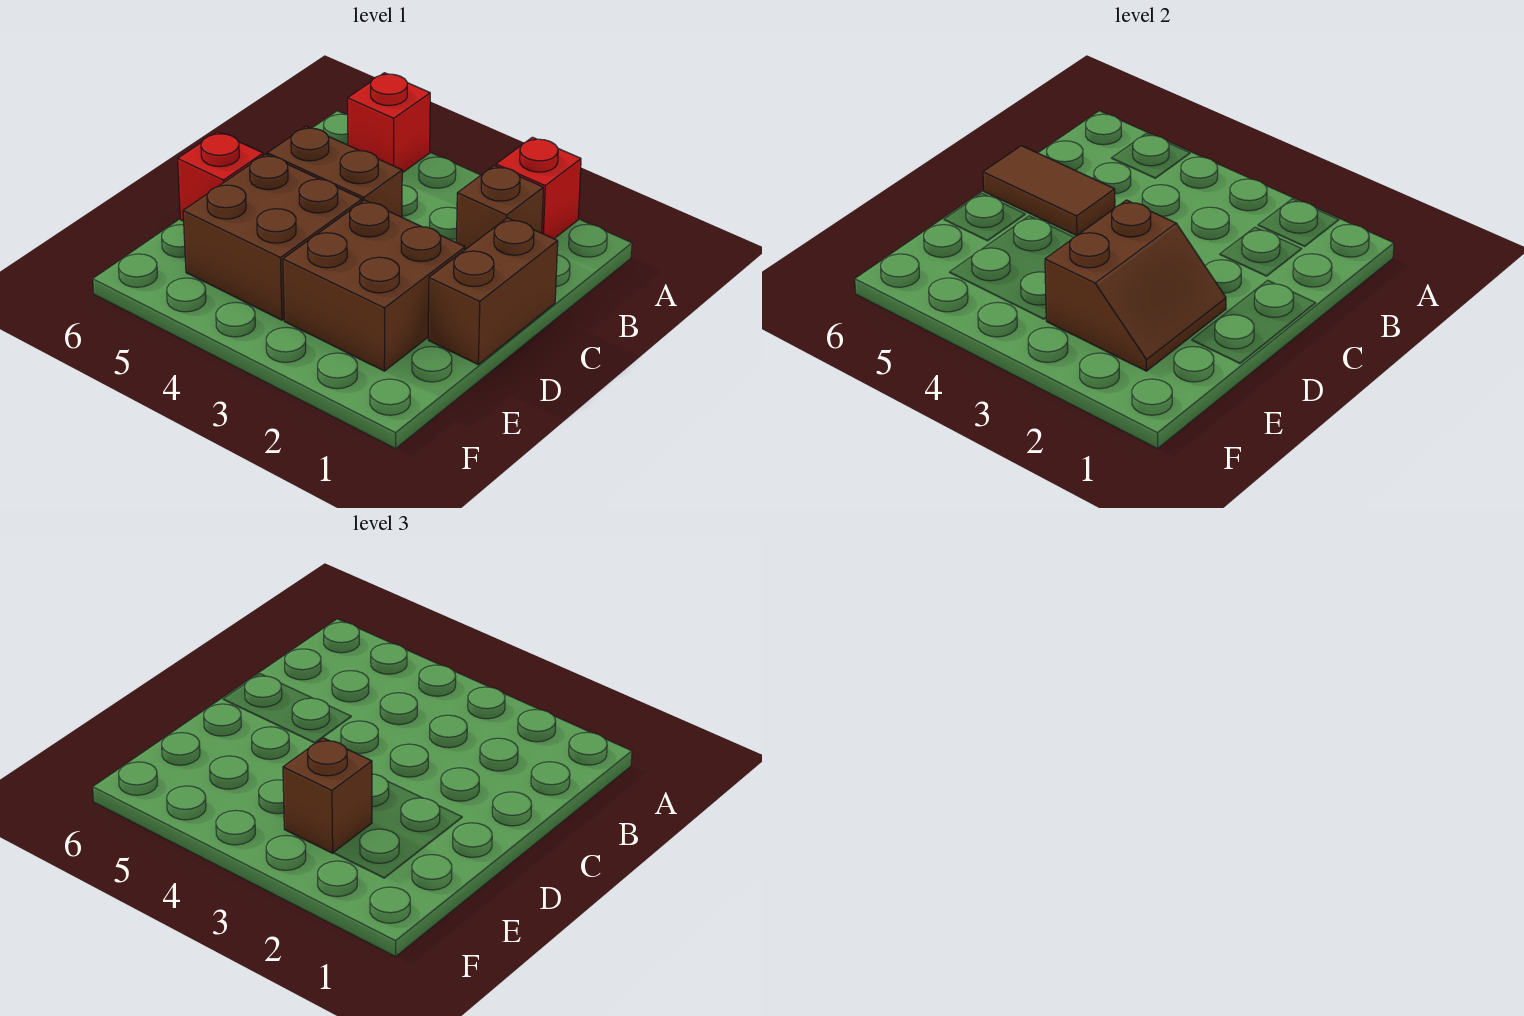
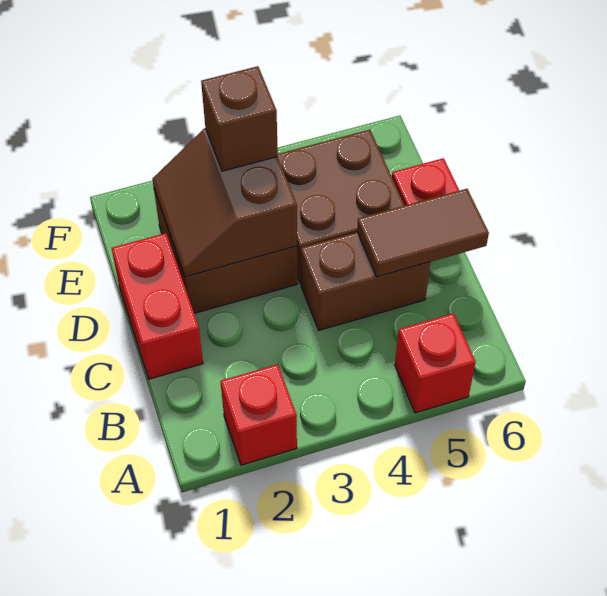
brown 1x1 brick [456,165,543,250] -> none
brown 1x2 brick [428,218,558,364] -> red 1x2 brick [112,233,203,379]

